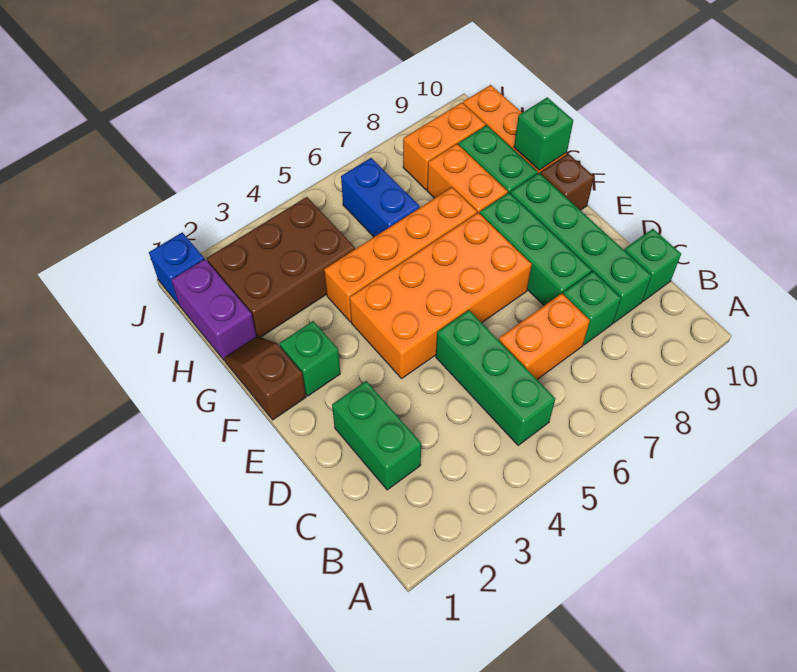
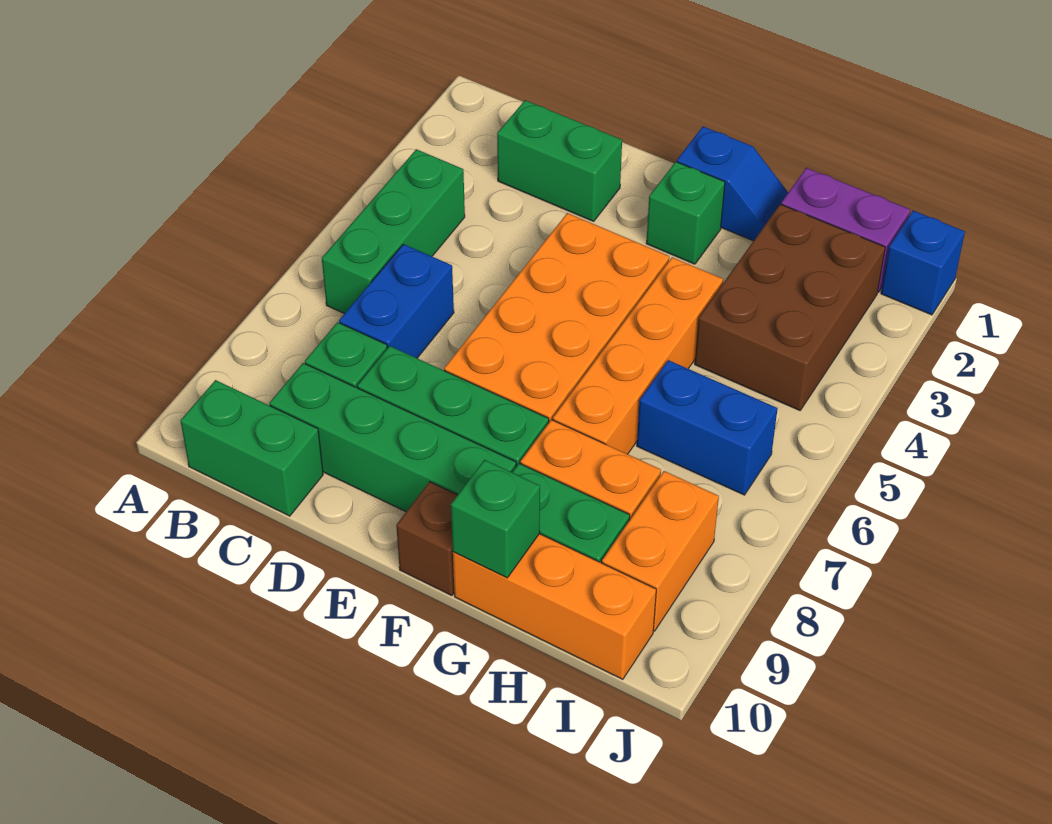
green 1x3 brick [436,310,555,445] -> green 1x3 brick turned to [322,149,465,314]
orange 1x2 brick [499,293,590,379] -> blue 1x2 brick [339,244,454,358]
green 1x1 brick [624,229,681,301] -> green 1x2 brick [181,380,323,516]
brown 1x2 slope [224,336,306,420] -> blue 1x2 slope [677,127,788,241]

